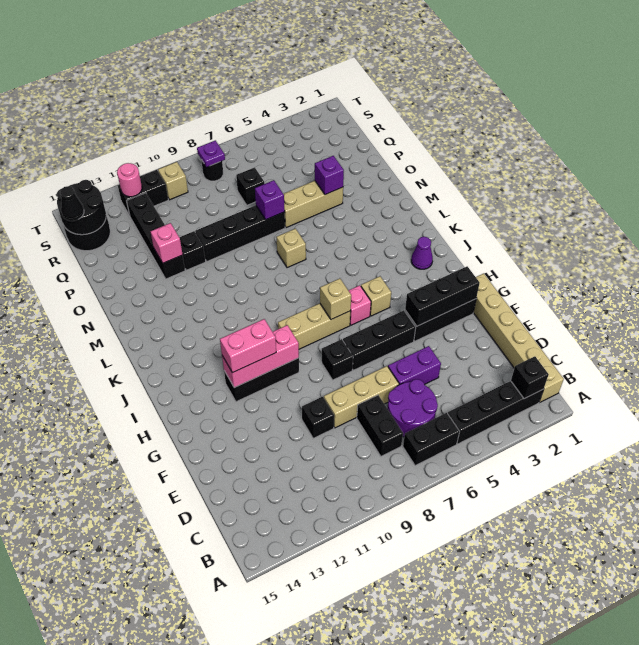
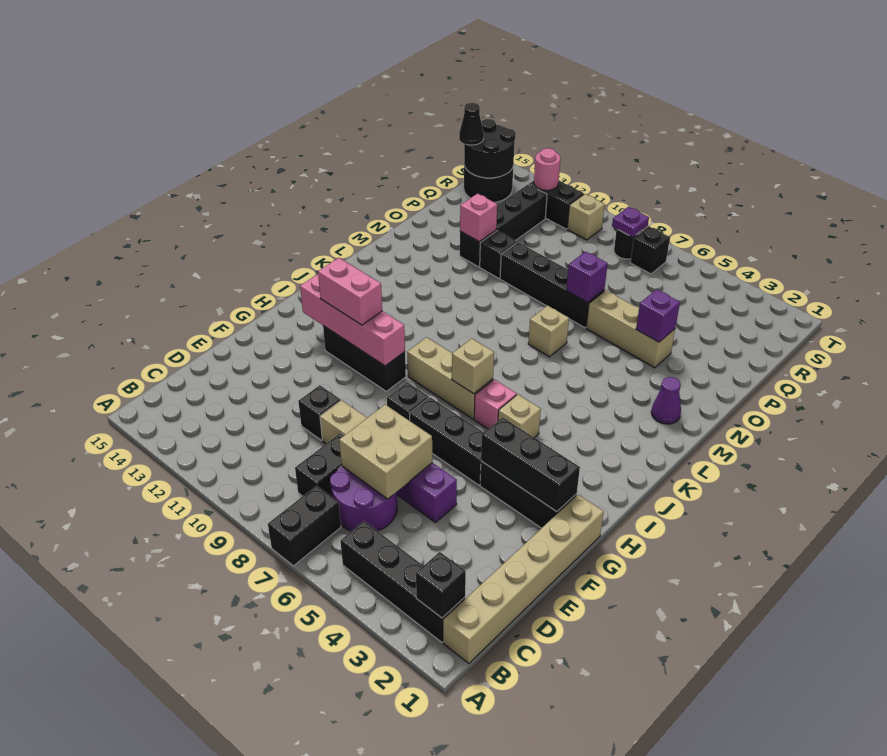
black 1x2 brick [403,413,460,465] -> black 1x2 brick turned to [268,486,341,566]
none -> tan 2x2 brick [339,405,432,499]
pink 1x3 brick [222,325,299,388] -> pink 1x4 brick [300,274,405,366]
purple 1x1 cone [411,237,433,269] -> purple 1x1 cone moved to [651,377,681,424]
black 1x1 brick [236,167,264,205] -> black 1x1 brick moved to [630,227,670,274]

